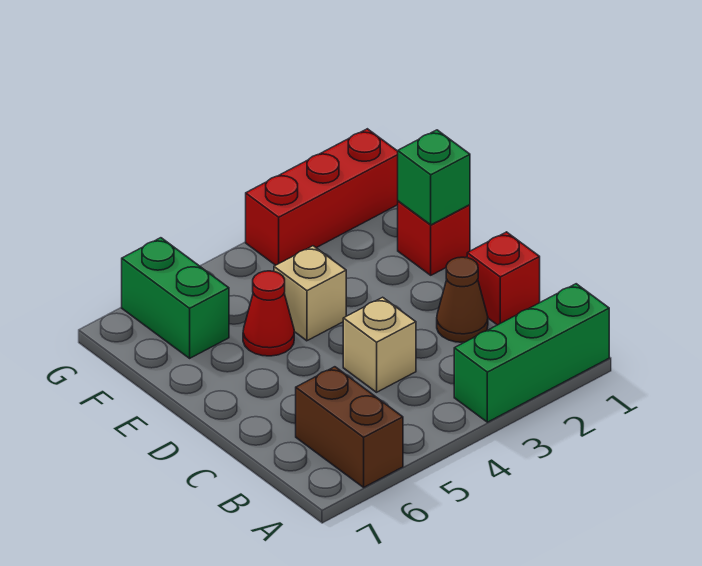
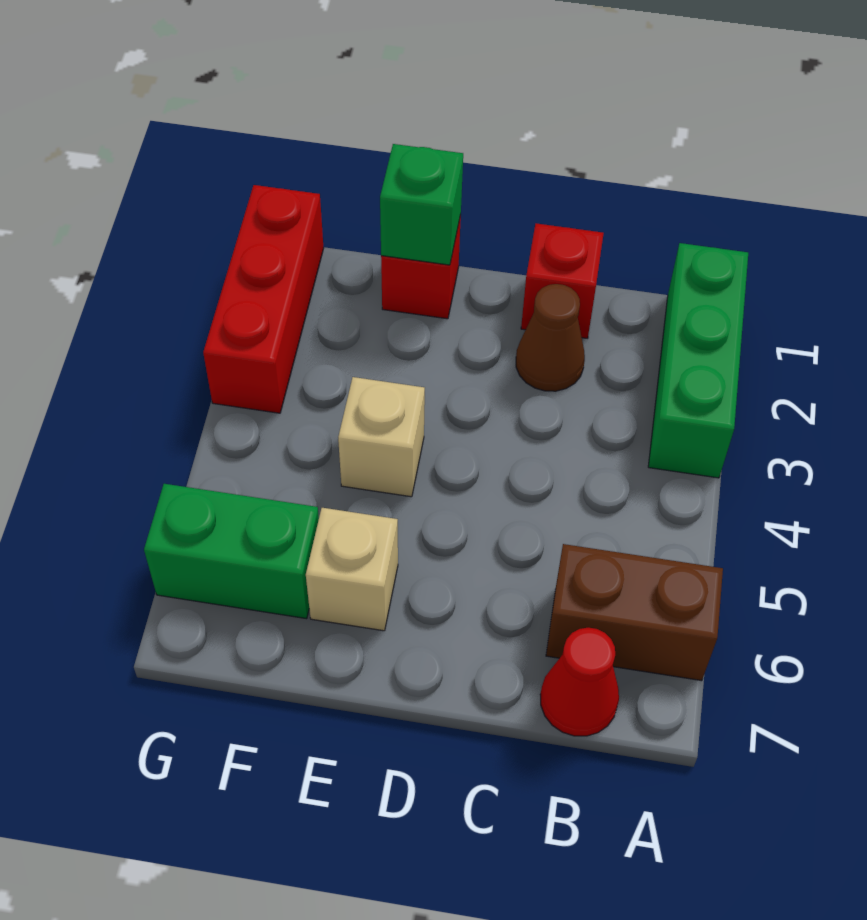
tan 1x1 brick [343,297,416,392] -> tan 1x1 brick moved to [306,508,398,631]
red 1x1 cone [243,271,294,356] -> red 1x1 cone moved to [540,628,619,736]

